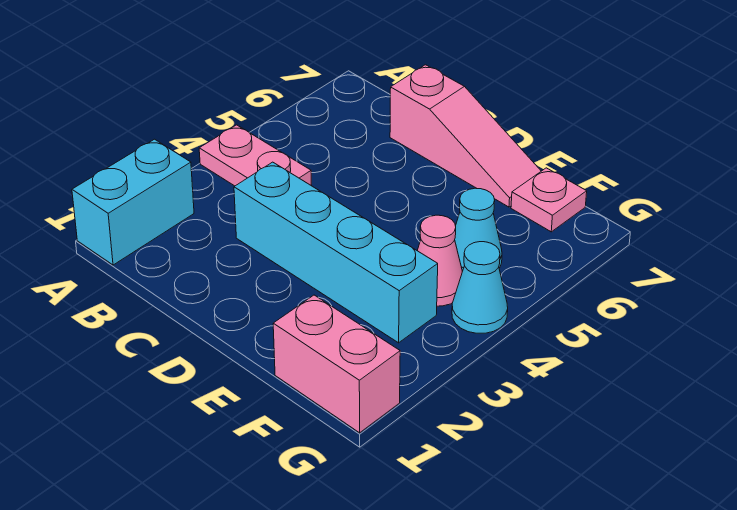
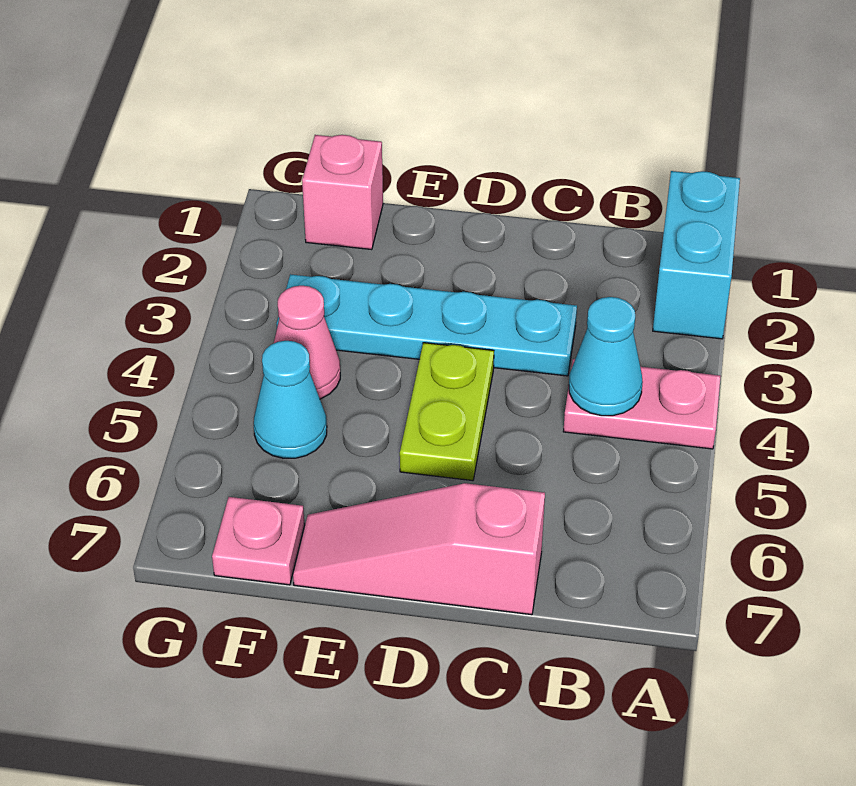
cyan 1x4 brick [234,162,438,343] -> cyan 1x4 plate [277,274,577,376]
none -> lime 1x2 plate [400,343,494,481]
pink 1x2 brick [273,295,400,433] -> pink 1x1 brick [302,135,383,250]
cyan 1x1 cone [452,242,508,333] -> cyan 1x1 cone moved to [569,297,643,416]

